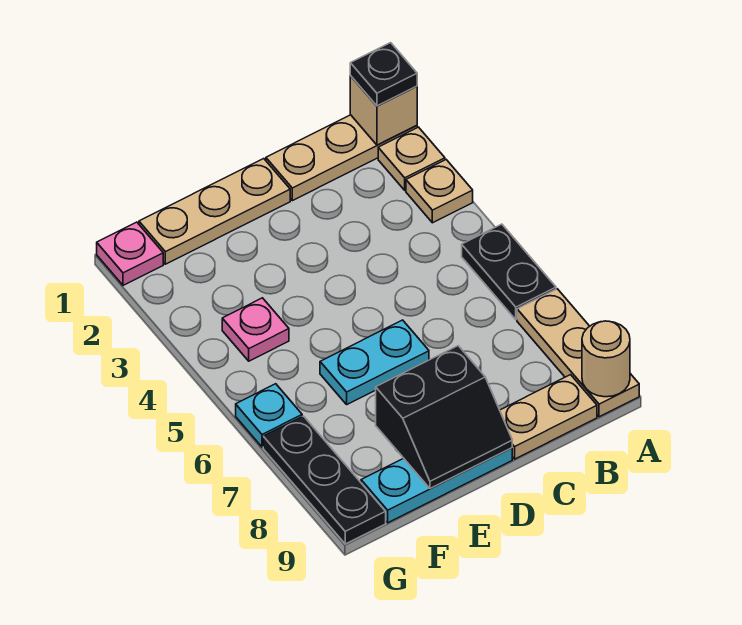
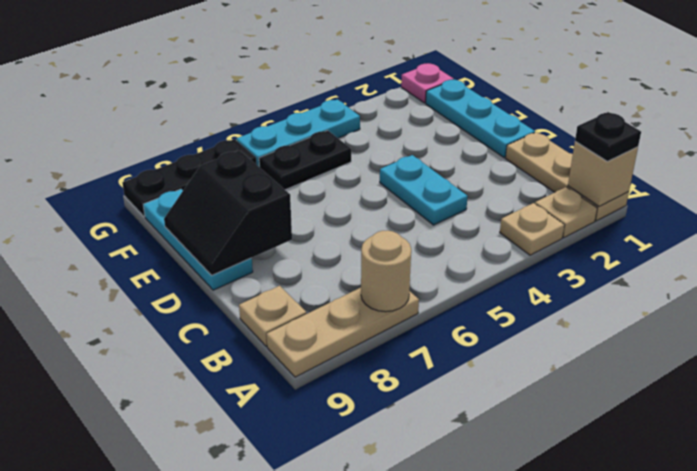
black 1x2 plate [462,224,556,320] -> black 1x2 plate moved to [259,130,351,190]
tan 1x1 round brick [582,321,630,397] -> tan 1x1 round brick moved to [361,231,411,312]
tan 1x2 plate [500,375,597,459] -> tan 1x1 plate [239,286,307,346]
tan 1x3 plate [139,159,290,264] -> cyan 1x3 plate [426,80,535,158]
cyan 1x2 plate [320,320,429,404] -> cyan 1x2 plate moved to [380,155,468,225]
pink 1x1 plate [222,298,289,361] -> none
cyan 1x1 plate [236,384,302,447] -> cyan 1x3 plate [237,99,360,167]

